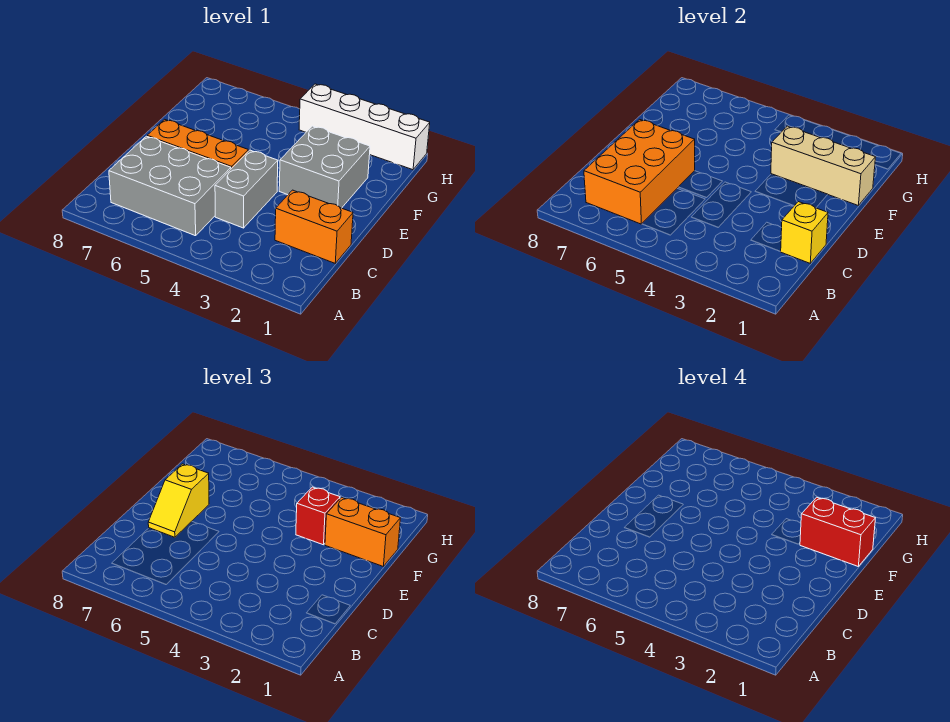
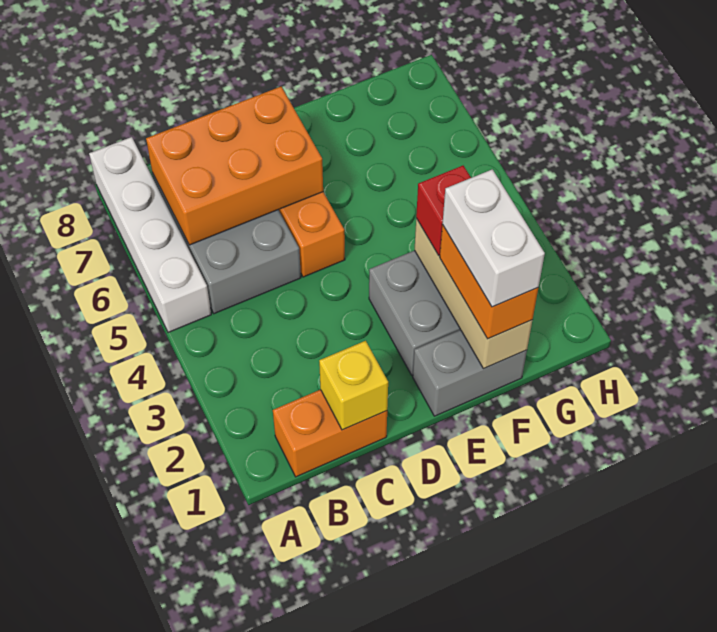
orange 1x2 brick [275,190,353,263] -> orange 1x2 brick turned to [273,390,387,477]
grey 1x2 brick [215,150,278,228] -> grey 1x2 brick moved to [413,330,527,416]
yellow 1x2 slope [148,464,209,537] -> none
red 1x2 brick [800,497,875,566] -> white 1x2 brick [443,169,545,307]
white 1x4 brick [299,84,430,170] -> white 1x4 brick moved to [89,137,211,332]

